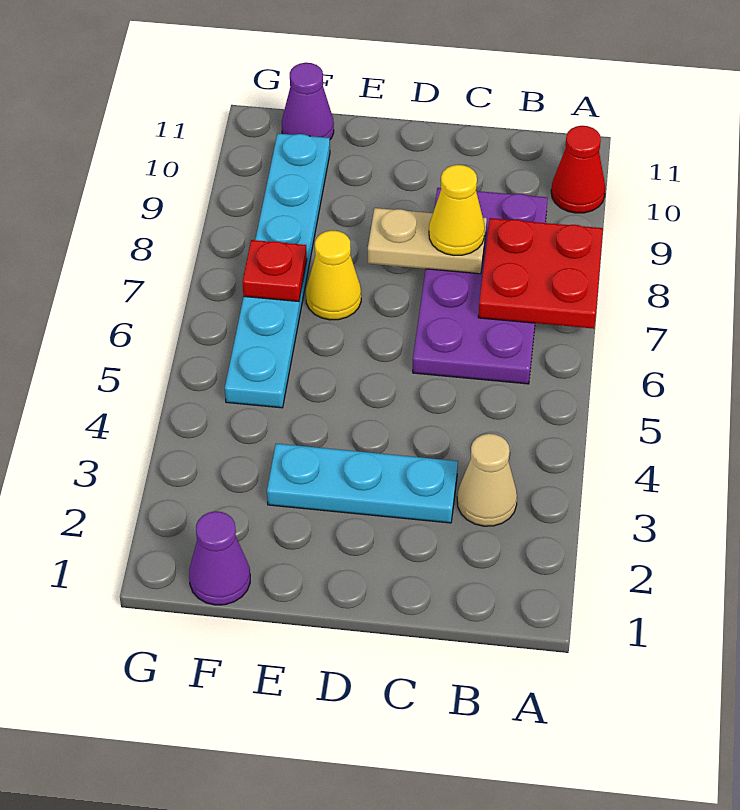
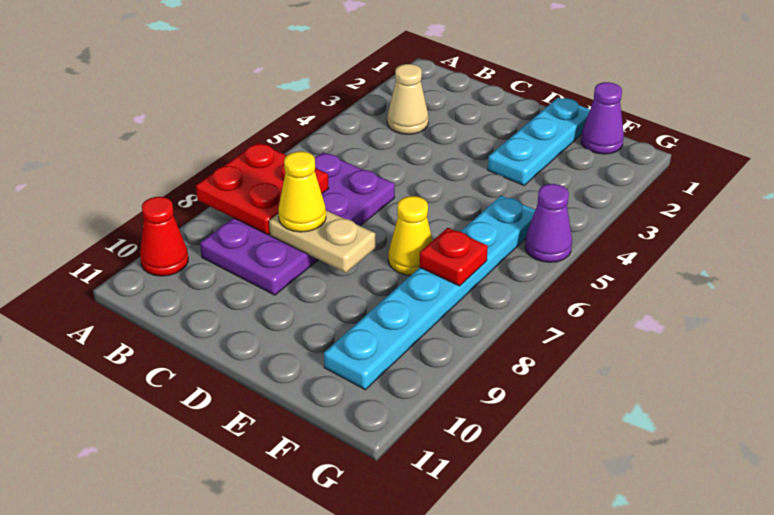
cyan 1x3 plate [267,444,458,523] -> cyan 1x3 plate turned to [488,98,590,185]
purple 1x1 cone [282,63,334,139] -> purple 1x1 cone moved to [525,184,572,262]

